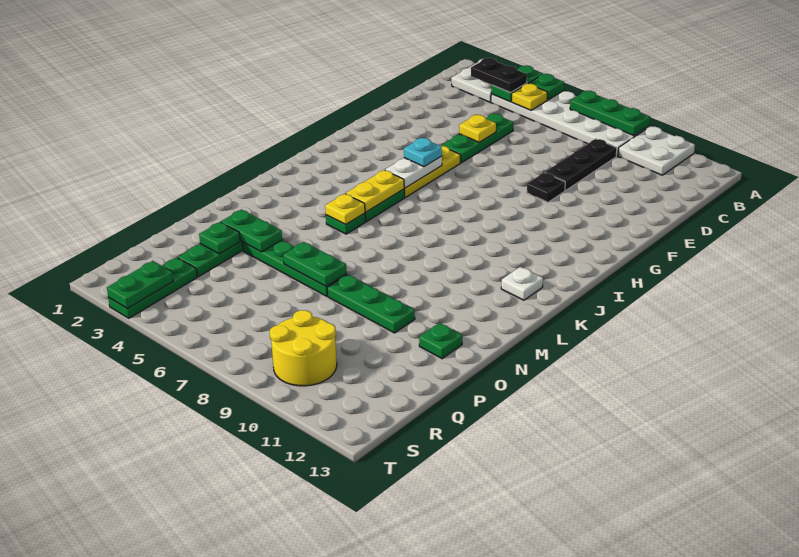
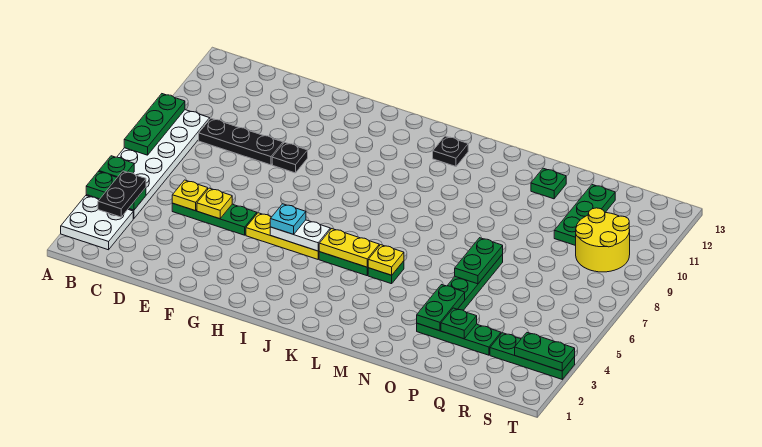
white 2x2 plate [618,127,695,175] -> none
yellow 1x1 plate [512,84,547,110] -> yellow 1x1 plate moved to [172,180,208,211]
white 1x1 plate [501,267,543,300] -> black 1x1 plate [433,136,468,166]
green 1x3 plate [327,275,415,333] -> green 1x3 plate moved to [554,185,615,246]

